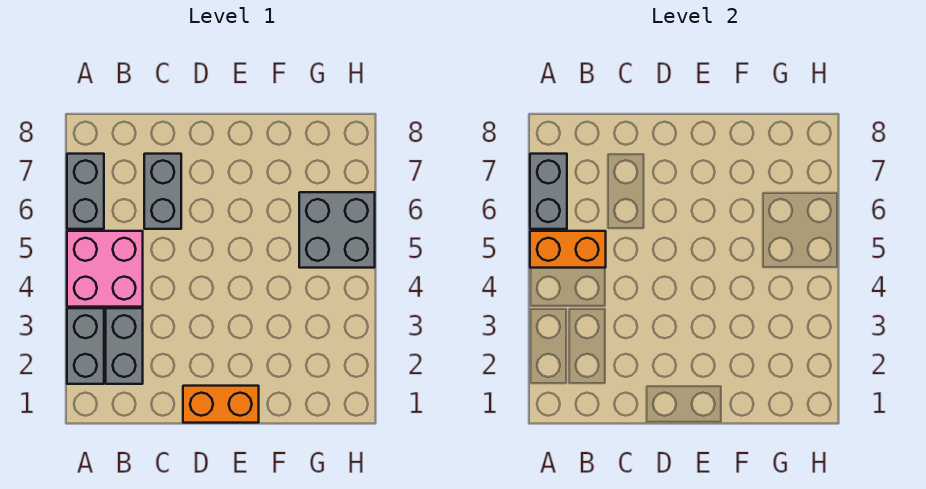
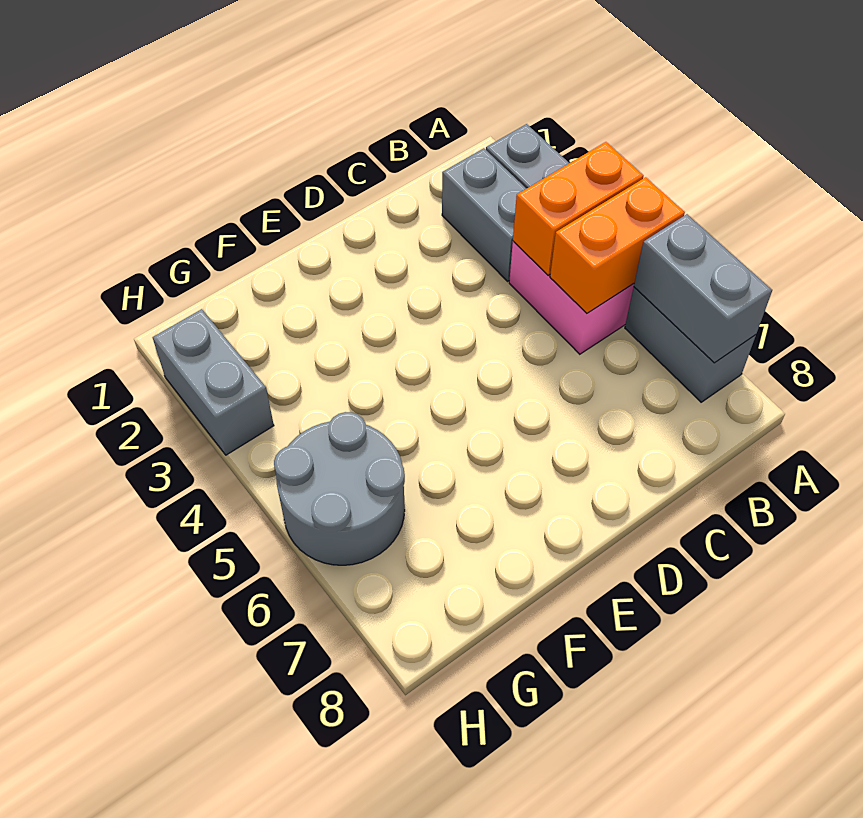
grey 1x2 brick [144,154,181,229] -> grey 1x2 brick moved to [153,309,274,455]
orange 1x2 brick [183,386,259,423] -> orange 1x2 brick moved to [513,142,643,275]
grey 2x2 brick [299,192,375,268] -> grey 2x2 round brick [274,412,405,565]

